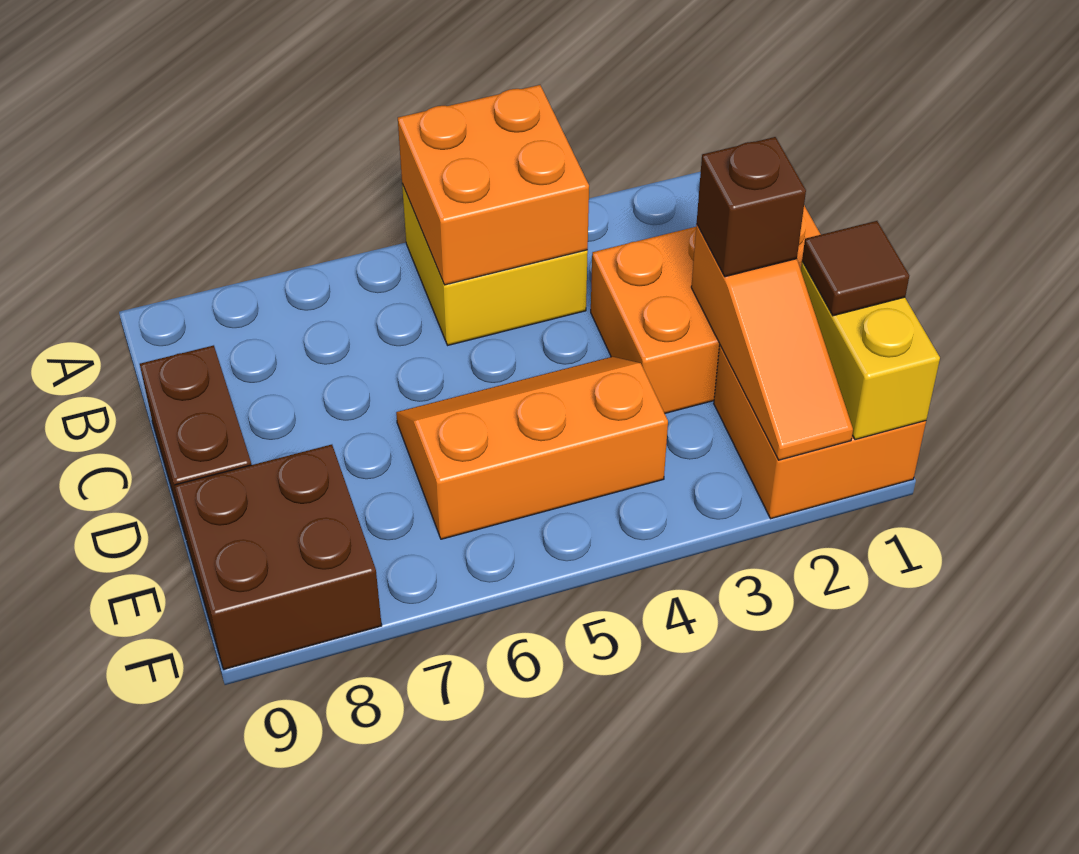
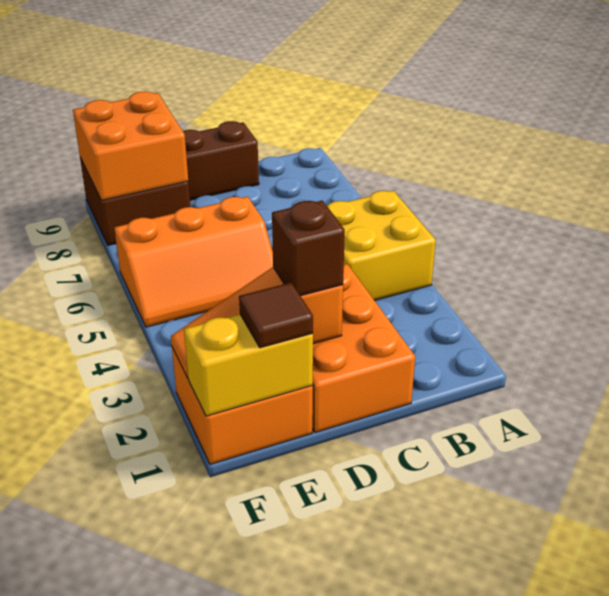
orange 2x2 brick [398,85,589,285] -> orange 2x2 brick moved to [73,91,188,200]
orange 2x3 slope [396,357,668,539] -> orange 2x3 slope turned to [114,197,273,327]

